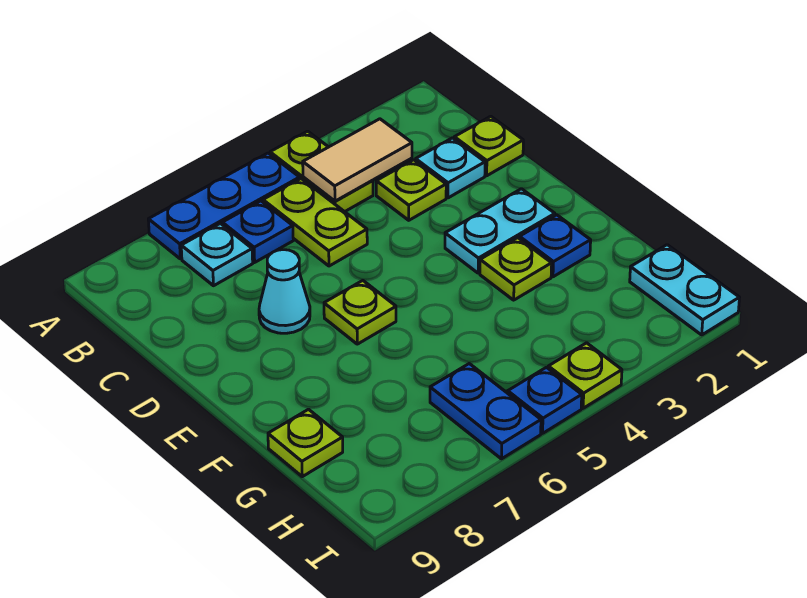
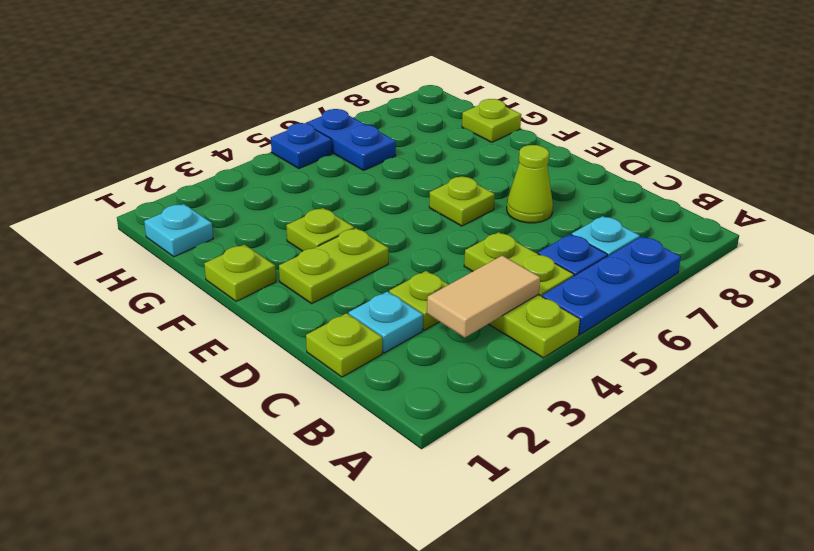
cyan 1x1 cone [259,250,310,333] -> lime 1x1 cone [507,145,553,223]
cyan 1x2 plate [445,189,555,273] -> lime 1x2 plate [279,228,389,303]
blue 1x1 plate [520,215,591,277] -> none
cyan 1x2 plate [630,245,739,335] -> cyan 1x1 plate [144,204,213,257]
lime 1x1 plate [548,343,622,408] -> lime 1x1 plate moved to [204,245,276,301]

